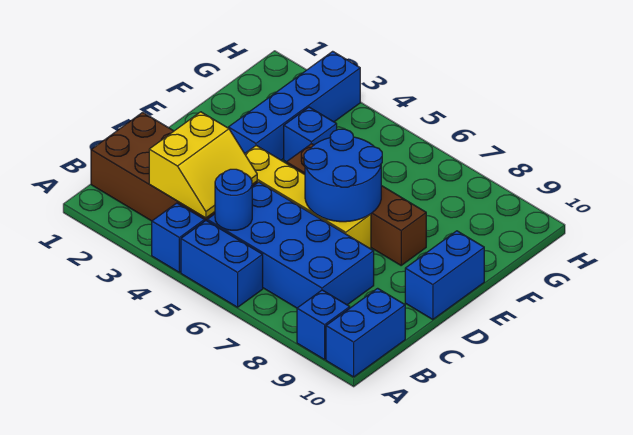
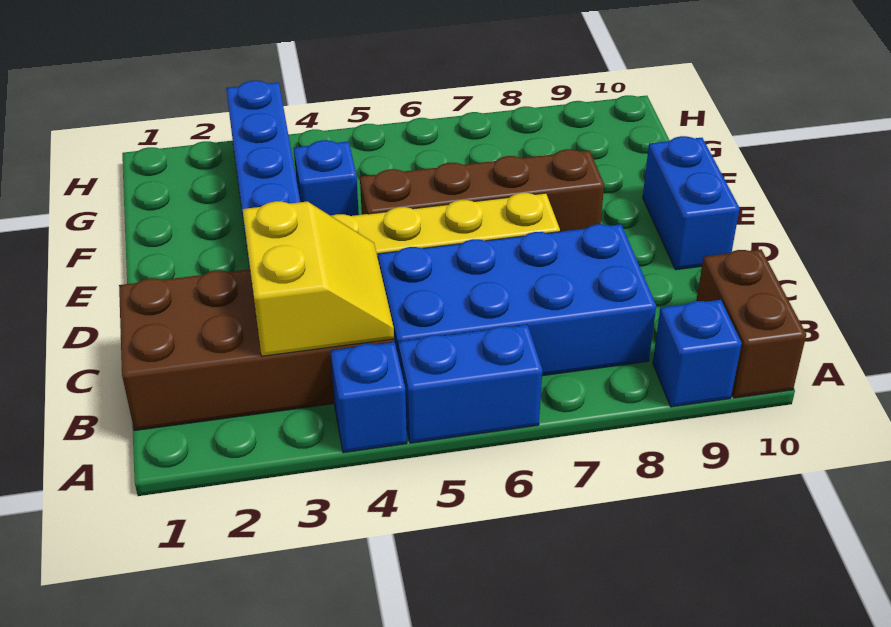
blue 1x2 brick [326,288,405,377] -> brown 1x2 brick [696,249,806,398]
blue 1x1 round brick [215,169,252,230] -> none
blue 2x2 round brick [304,129,382,222] -> none

